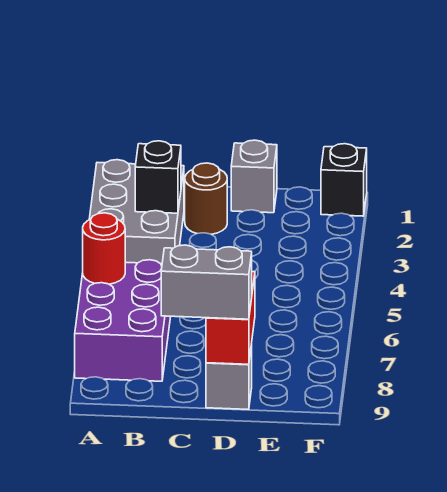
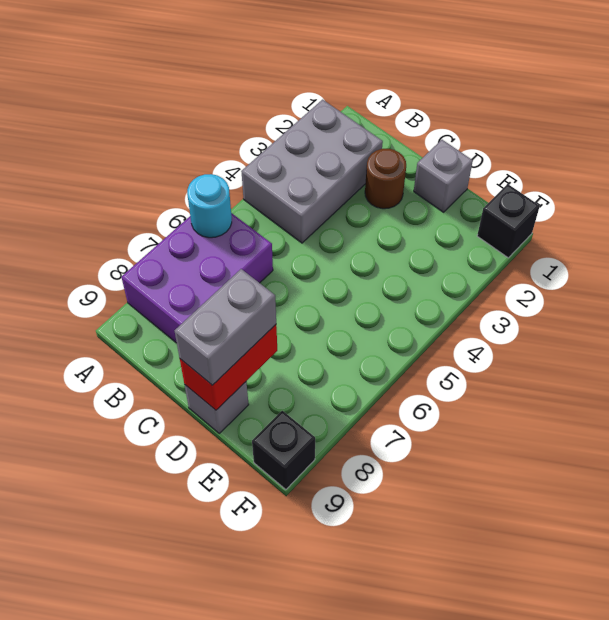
red 1x1 round brick [83,213,125,284] -> cyan 1x1 round brick [187,174,232,238]
black 1x1 brick [135,141,181,213] -> black 1x1 brick moved to [252,411,315,490]
grey 1x2 brick [161,245,252,319] -> grey 1x2 brick turned to [175,269,276,385]

